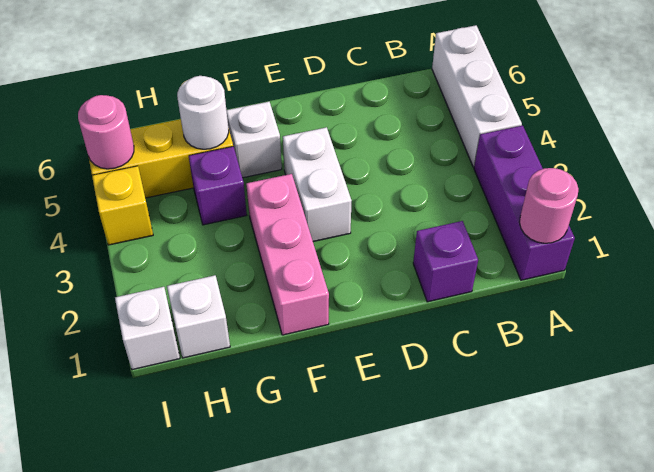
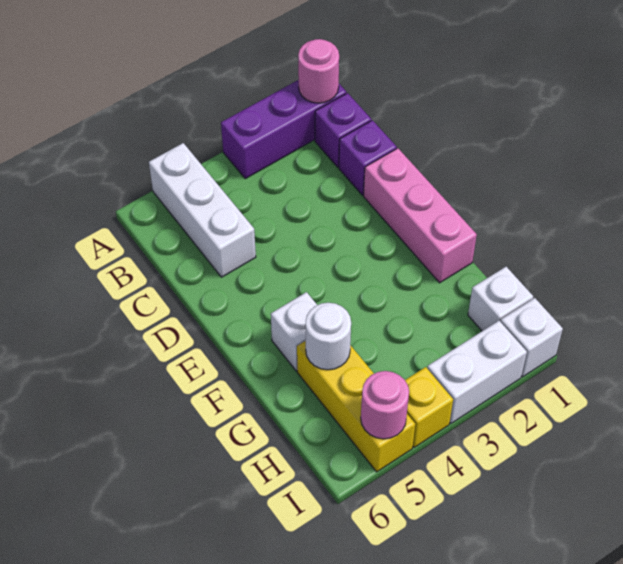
white 1x3 brick [432,25,522,167] -> white 1x3 brick turned to [149,143,256,277]
white 1x2 brick [283,127,352,242] -> white 1x2 brick moved to [427,321,527,423]
pink 1x3 brick [246,174,329,335] -> pink 1x3 brick turned to [364,148,477,283]
purple 1x1 brick [189,146,247,225] -> purple 1x1 brick moved to [315,93,371,167]

